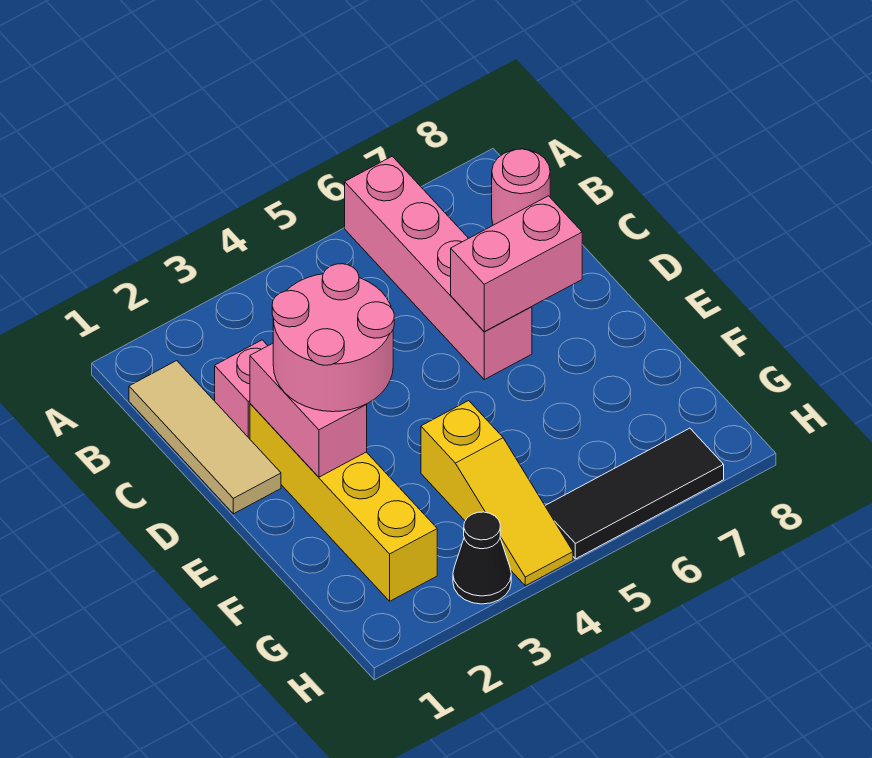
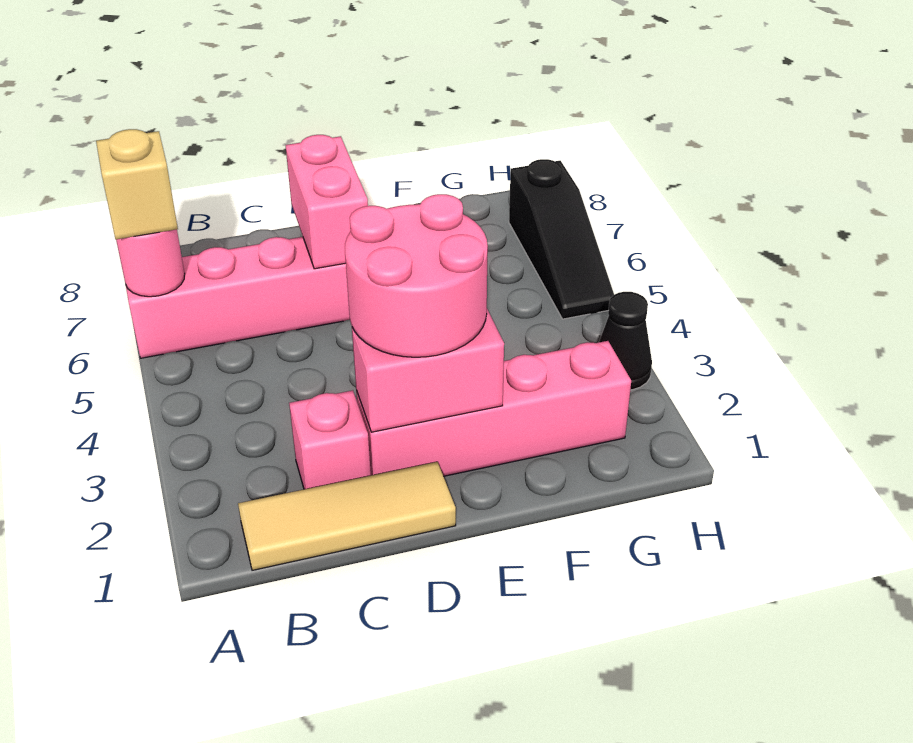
none -> tan 1x1 brick [96,129,178,239]
pink 1x1 round brick [492,149,550,225] -> pink 1x1 round brick moved to [116,230,185,297]
yellow 1x4 brick [250,404,437,601] -> pink 1x4 brick [356,341,631,476]
yellow 1x3 slope [421,401,573,586] -> none
black 1x3 tile [545,428,724,559] -> black 1x3 slope [509,159,614,319]

